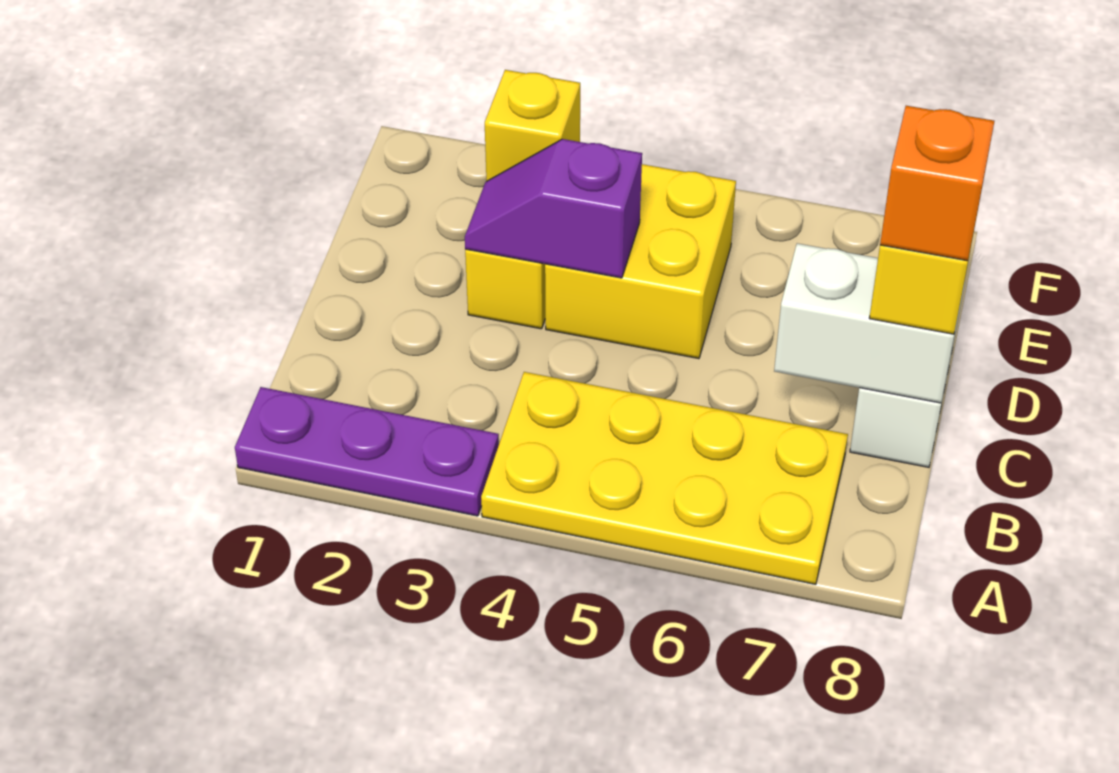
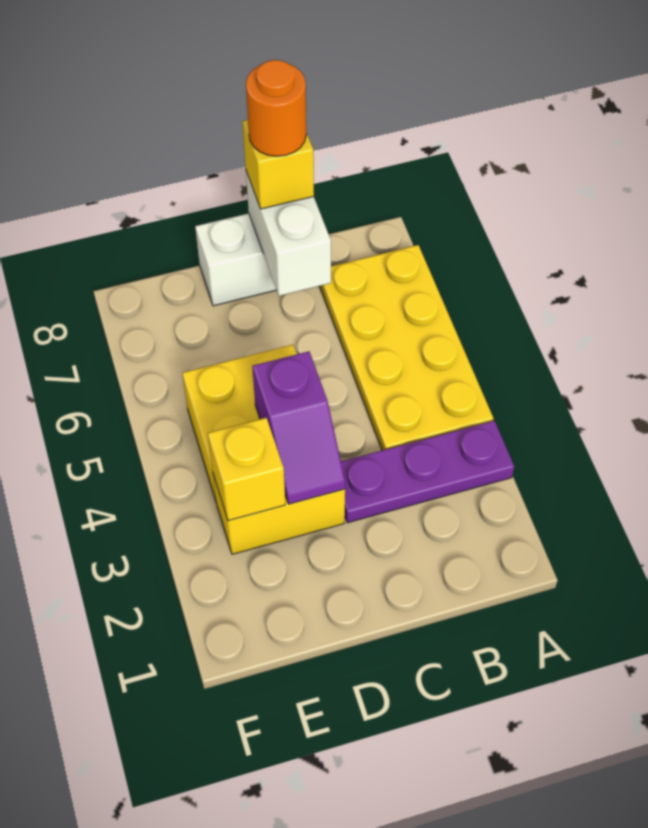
purple 1x3 plate [235,387,499,516] -> purple 1x3 plate turned to [341,421,514,523]
orange 1x1 brick [880,106,994,261] -> orange 1x1 round brick [246,60,306,156]

